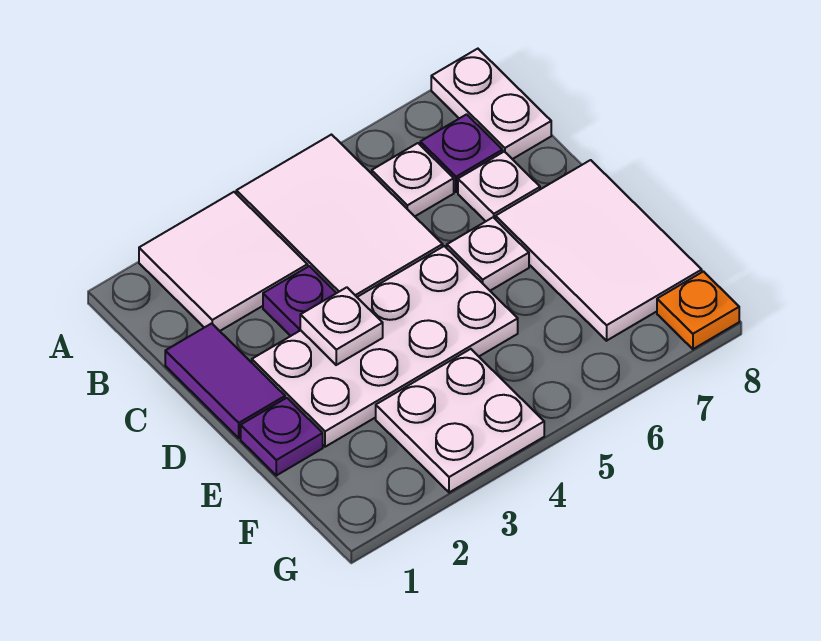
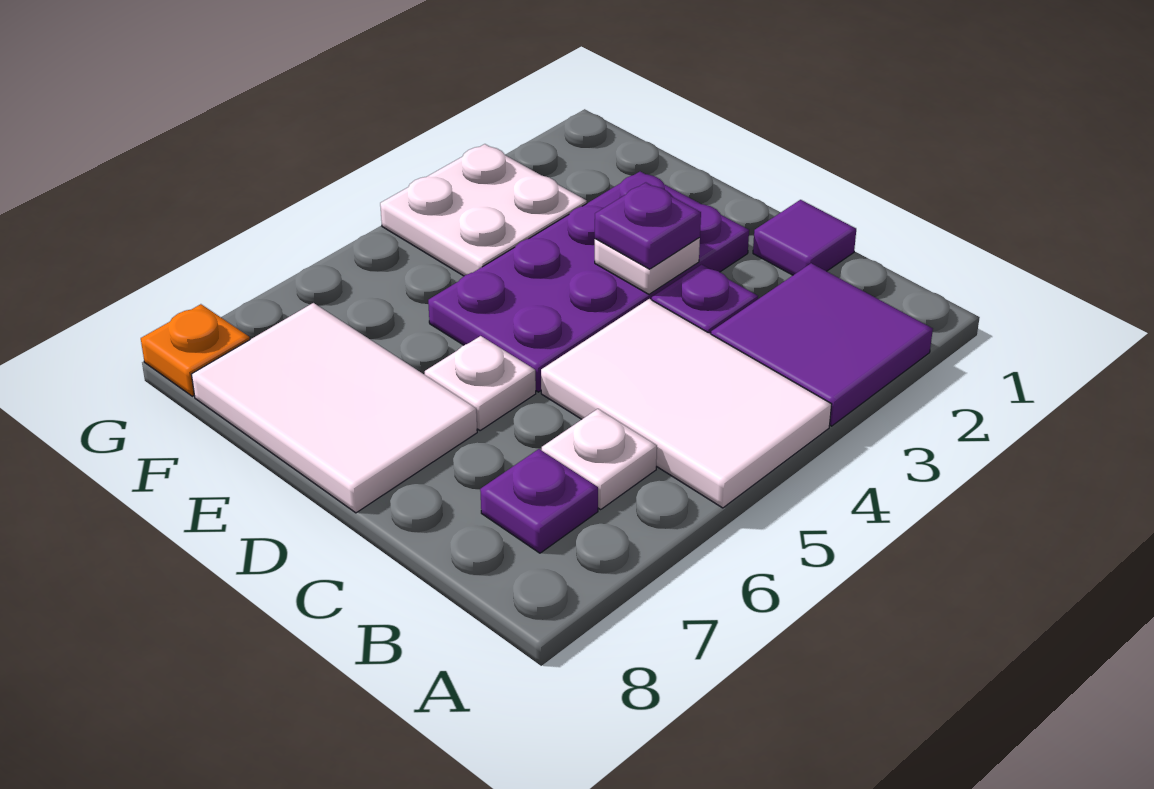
white 2x2 tile [139,192,308,331] -> purple 2x2 tile [711,263,933,426]
white 1x2 plate [431,49,551,159] -> none
purple 1x2 tile [165,323,285,438] -> purple 1x1 tile [753,200,856,275]
white 1x1 plate [458,152,540,221] -> none
white 2x4 plate [252,246,518,447] -> purple 2x4 plate [428,172,749,392]
purple 1x1 plate [241,398,323,475] -> purple 1x1 plate moved to [595,183,701,269]

